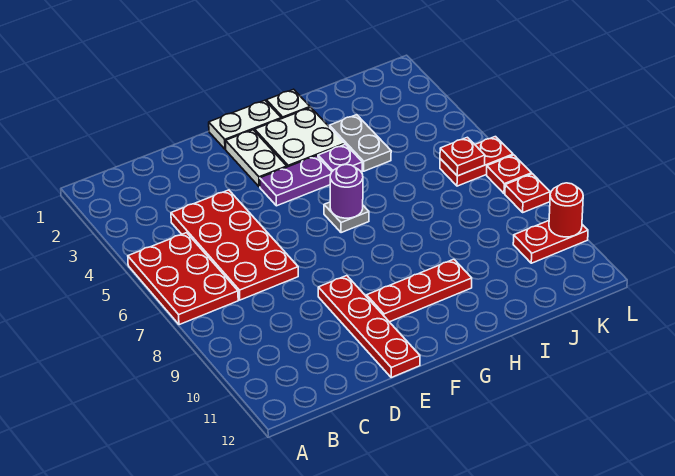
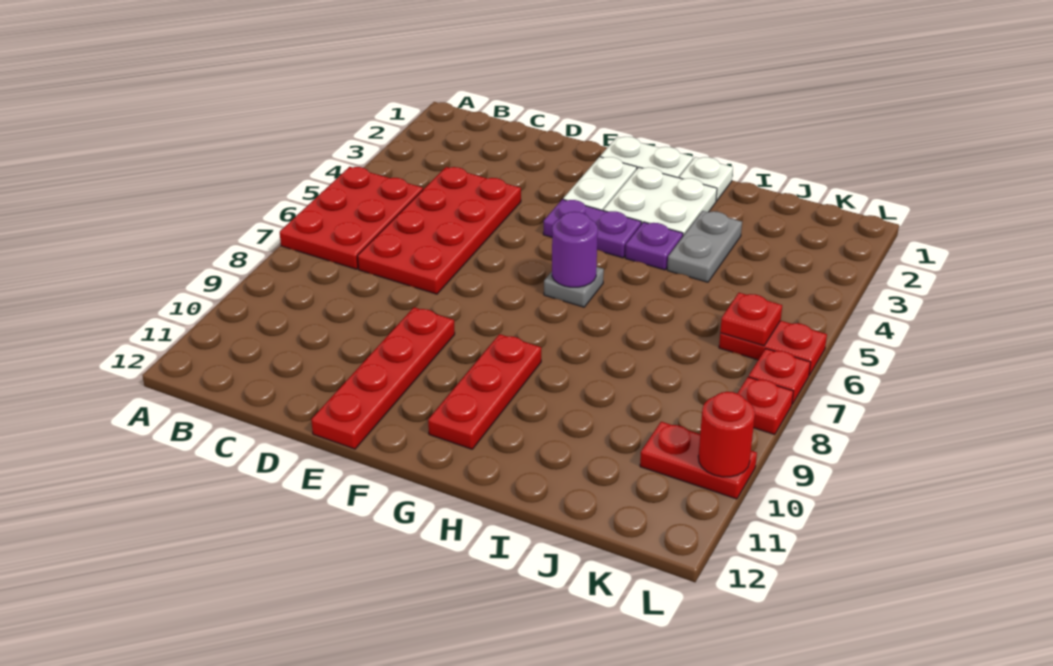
red 1x3 plate [367,259,472,322] -> red 1x3 plate turned to [428,334,541,449]

